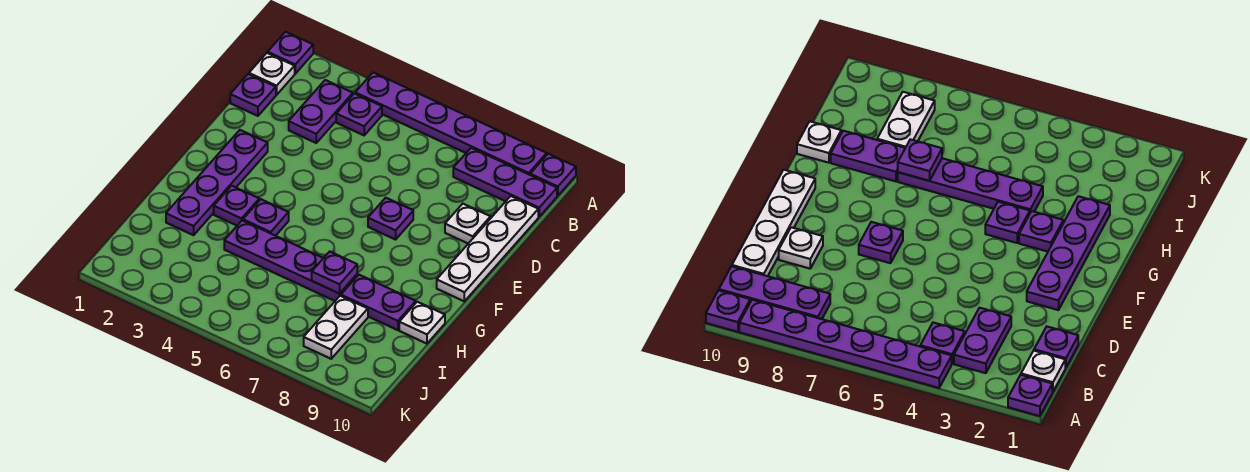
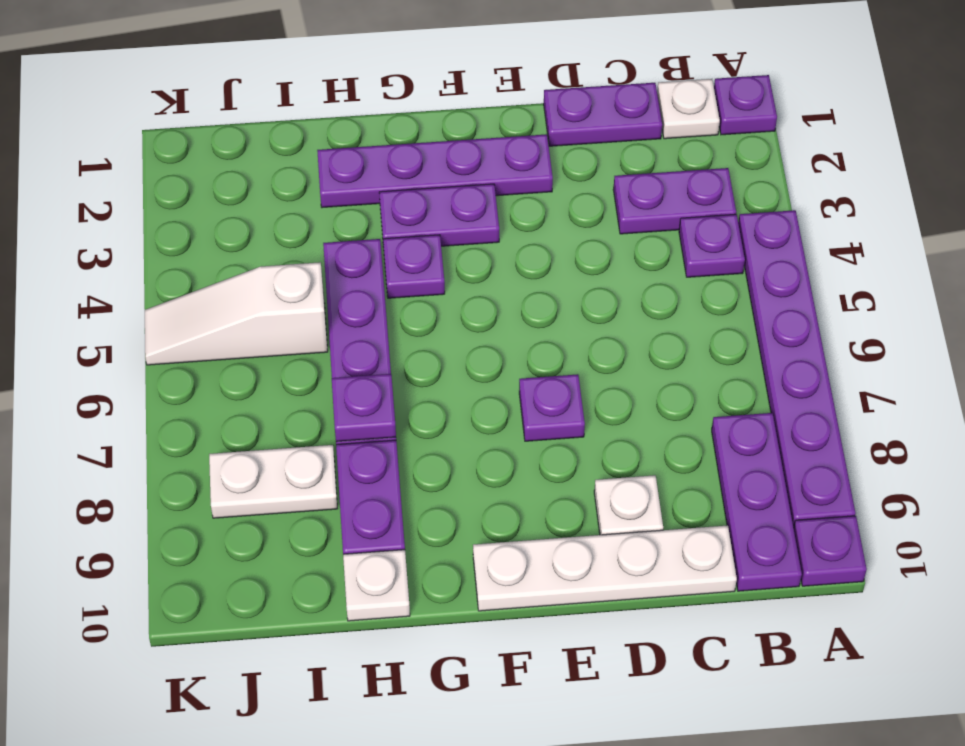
purple 1x1 plate [230,74,276,116] -> purple 1x2 plate [544,83,662,146]
purple 1x1 plate [214,186,259,226] -> purple 1x2 plate [379,184,499,247]
none -> white 1x3 slope [145,262,328,365]

